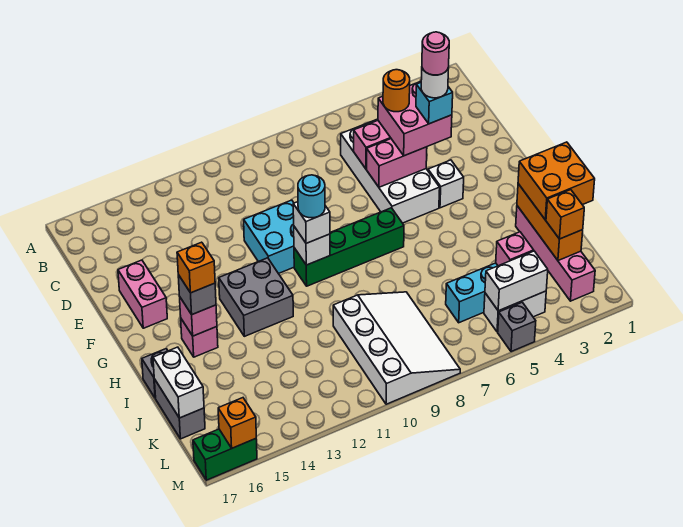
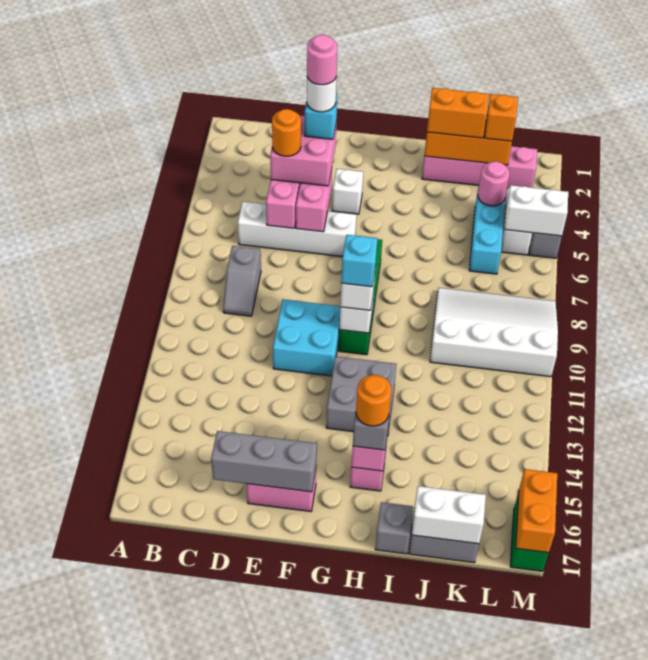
white 2x4 brick [341,119,440,223] -> white 1x4 brick [238,202,356,257]
none -> grey 1x2 slope [223,246,261,316]
none -> grey 1x3 brick [211,431,317,492]
cyan 1x1 round brick [298,175,325,218] -> cyan 1x1 brick [341,235,378,287]
orange 1x1 brick [177,242,215,293] -> orange 1x1 round brick [356,375,391,426]
orange 2x2 brick [518,142,595,220] -> orange 1x2 brick [427,88,489,138]
pink 1x1 brick [496,232,534,266] -> pink 1x1 round brick [478,161,510,206]
white 1x2 brick [485,251,548,311] -> white 1x2 brick turned to [504,185,568,236]
orange 1x1 brick [218,398,256,448] -> orange 1x2 brick [516,469,557,553]

